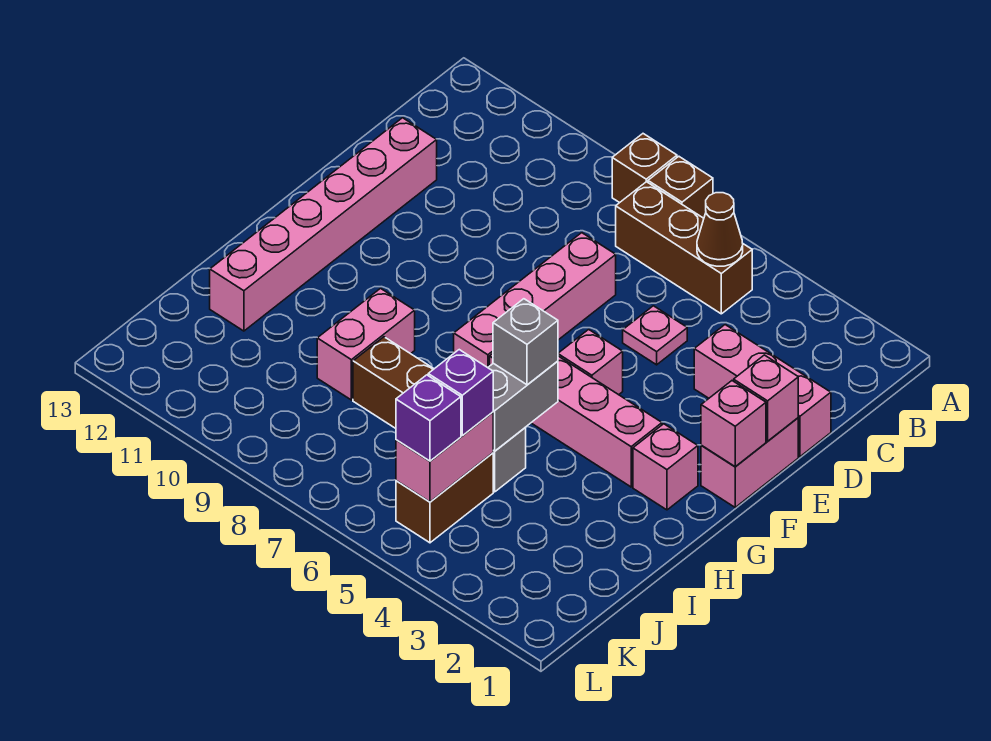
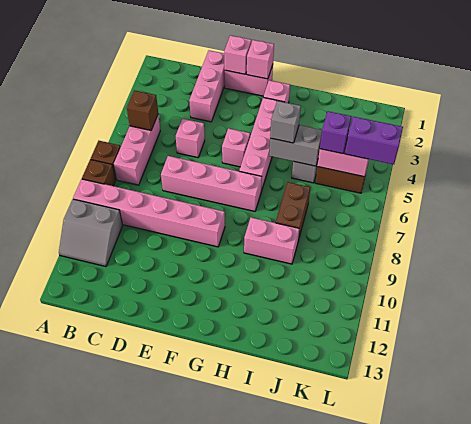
none -> grey 2x2 slope [59,199,123,267]
brown 1x3 brick [616,182,752,314] -> pink 1x3 brick [114,114,160,185]
brown 1x1 cone [697,193,743,266] -> brown 1x1 brick [127,90,158,130]
pink 1x1 plate [623,306,687,365] -> pink 1x1 brick [176,119,205,158]
pink 1x6 brick [210,118,437,331] -> pink 1x6 brick moved to [73,179,225,247]
purple 1x1 brick [396,375,461,461] -> purple 1x2 brick [345,117,403,164]

